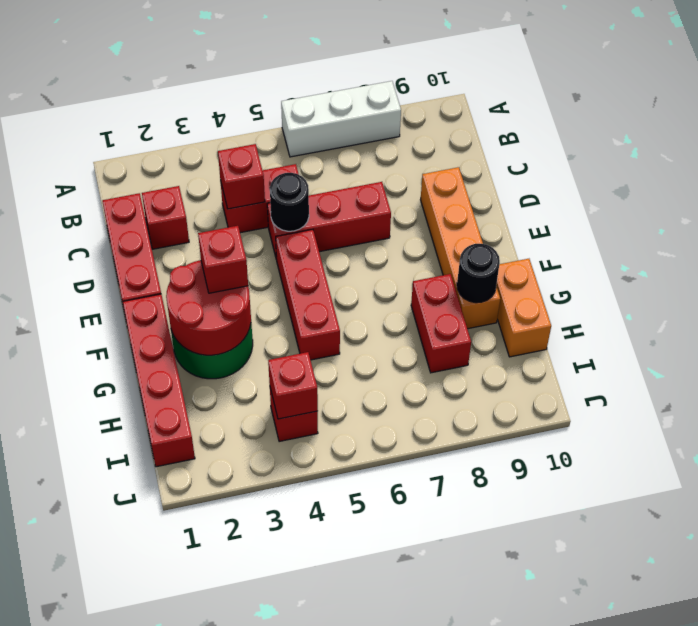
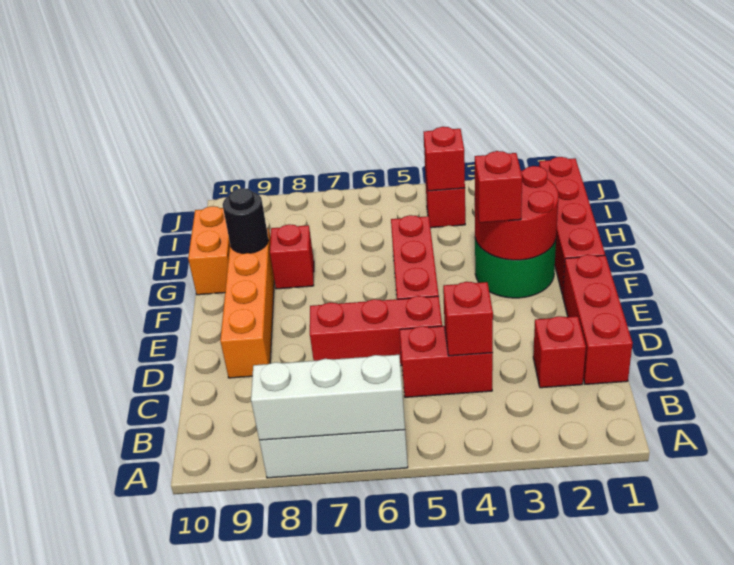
none -> white 1x3 brick [251,355,405,440]
black 1x1 round brick [270,173,309,231] -> none
red 1x2 brick [411,274,471,373] -> red 1x1 brick [270,224,314,289]

